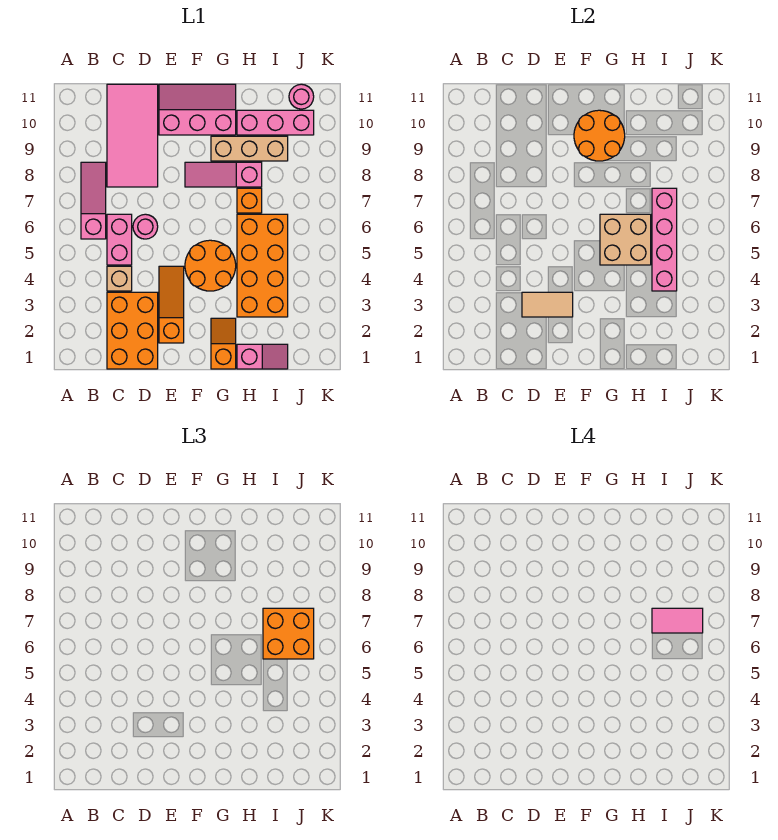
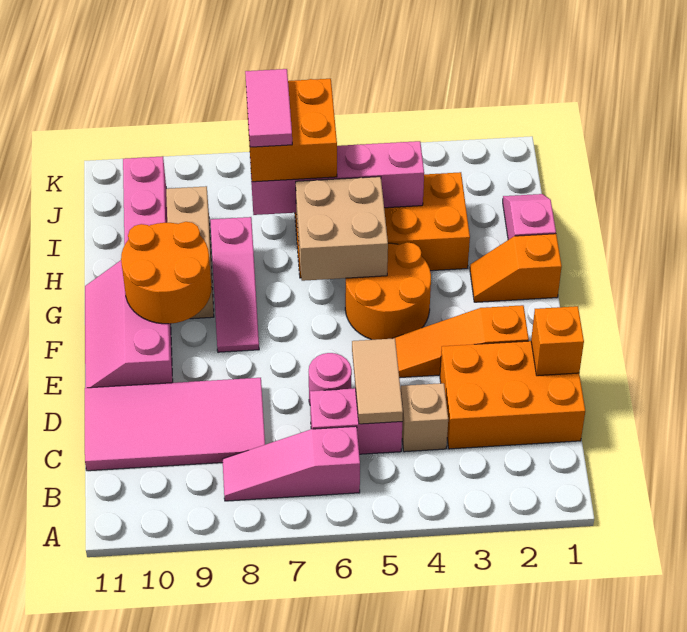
tan 1x2 tile [522,292,573,317] -> tan 1x2 tile moved to [352,338,403,424]
orange 1x1 brick [237,188,262,213] -> orange 1x1 brick moved to [531,306,584,376]
pink 1x1 round brick [289,84,314,109] -> none

